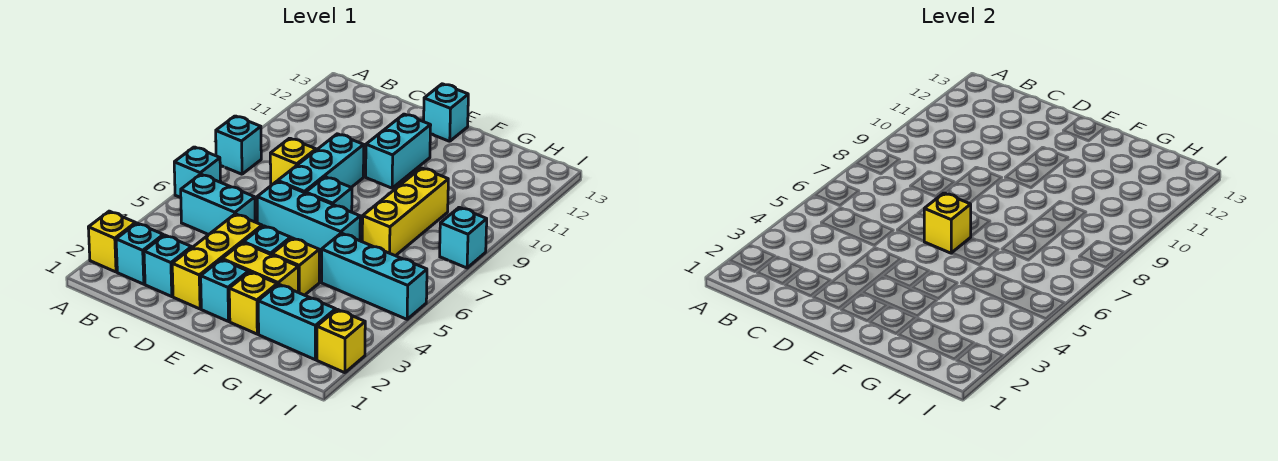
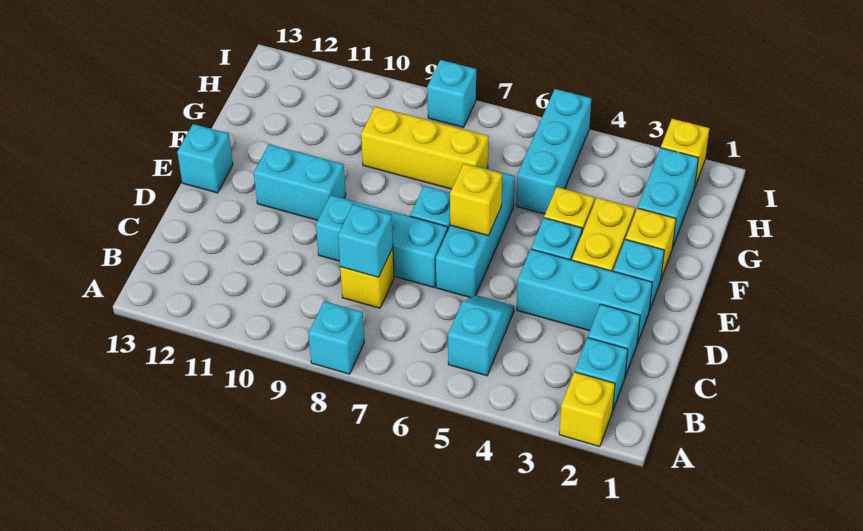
cyan 1x1 brick [174,147,221,198] -> cyan 1x1 brick moved to [338,204,393,277]
cyan 1x2 brick [181,174,255,235] -> cyan 1x2 slope [448,295,514,376]
yellow 1x3 brick [172,214,262,309] -> cyan 1x3 brick [517,249,652,344]

